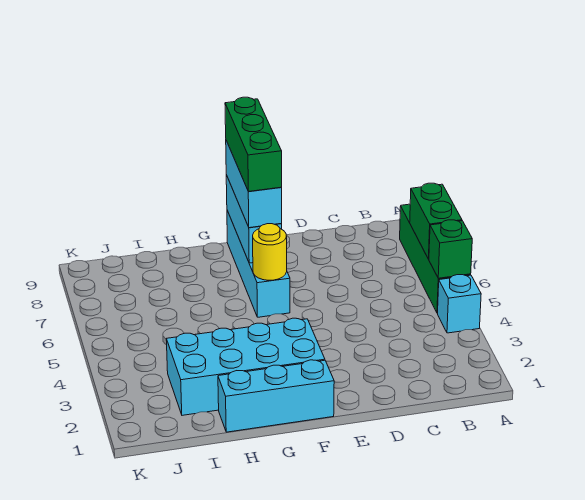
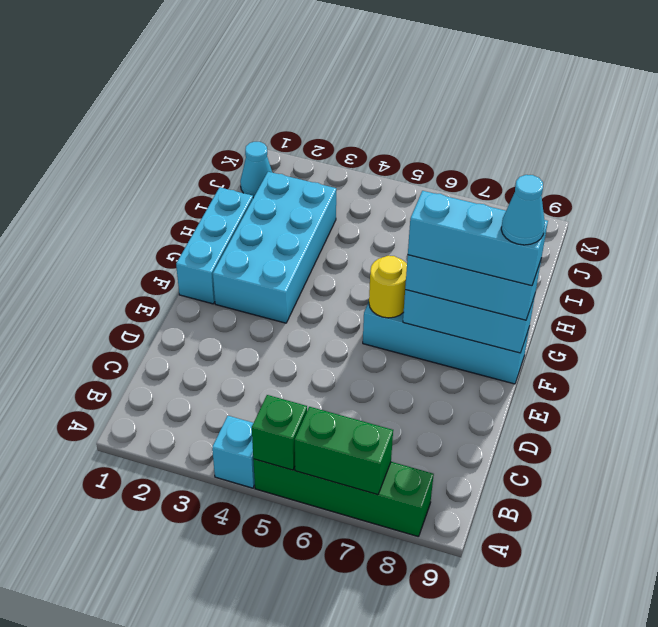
green 1x3 brick [225,97,282,191] -> cyan 1x3 brick [408,191,548,286]
none -> cyan 1x1 cone [501,175,545,245]
none -> cyan 1x1 cone [240,142,272,198]

